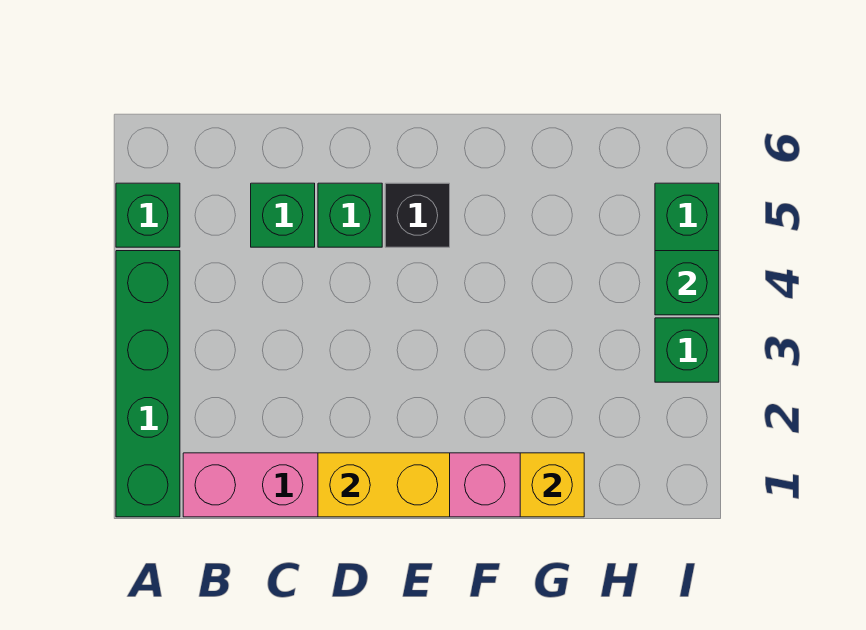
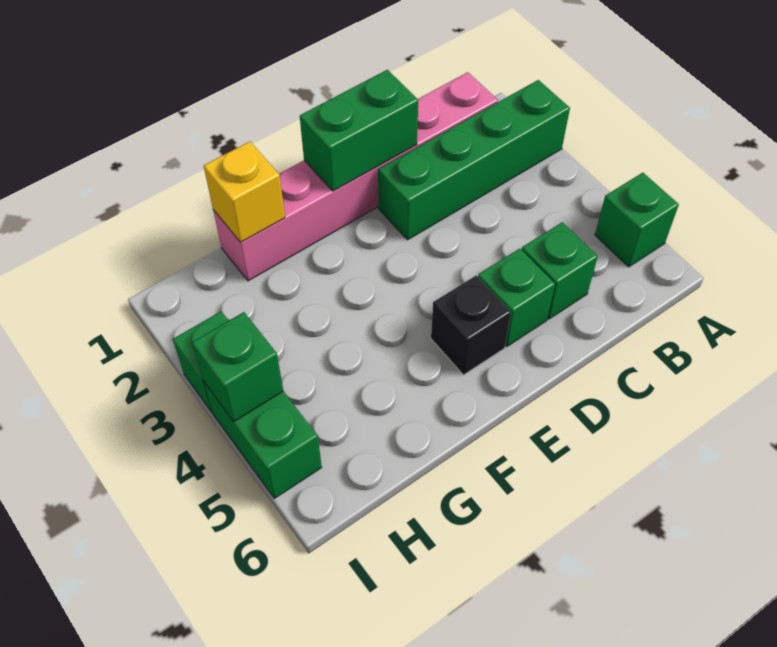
green 1x4 brick [116,251,180,517] -> green 1x4 brick turned to [378,80,570,240]
yellow 1x2 brick [318,453,450,517] -> green 1x2 brick [300,70,418,191]

